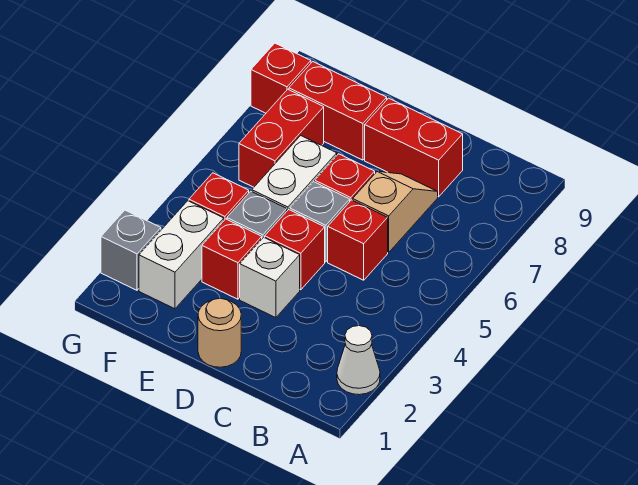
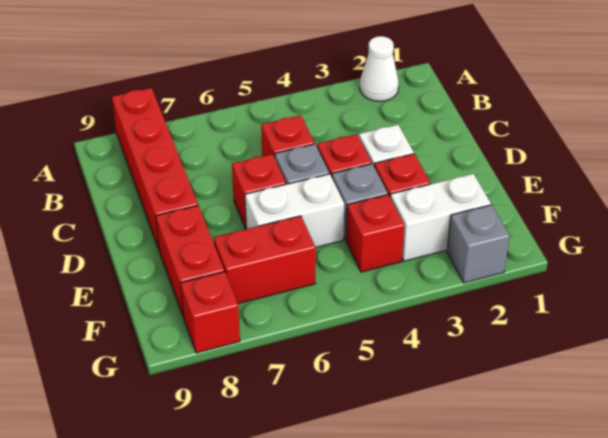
tan 1x2 slope [353,171,438,252] -> none
red 1x2 brick [365,98,463,197] -> red 1x4 brick [112,88,198,249]
tan 1x1 round brick [198,298,241,367] -> none

